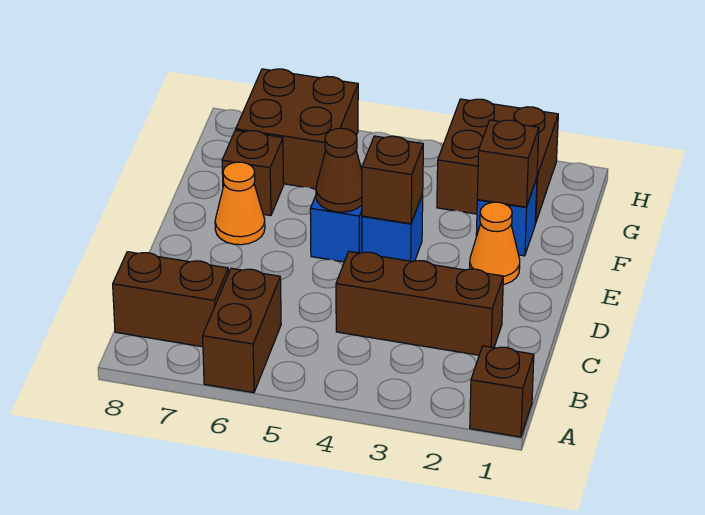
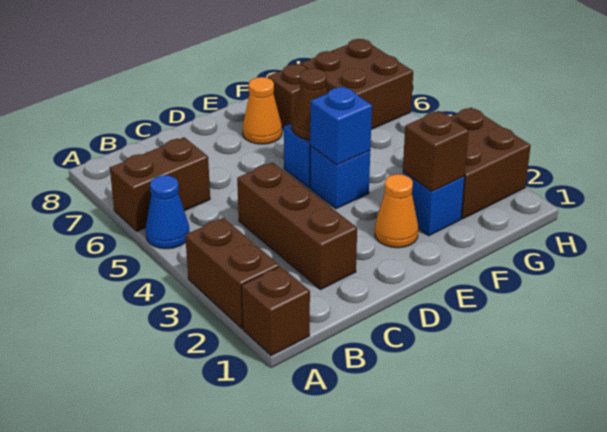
none -> blue 1x1 cone [146,175,190,249]
brown 1x2 brick [113,252,228,347] -> brown 1x2 brick moved to [185,218,279,329]
brown 1x1 brick [362,136,423,224] -> blue 1x1 brick [310,87,372,165]

